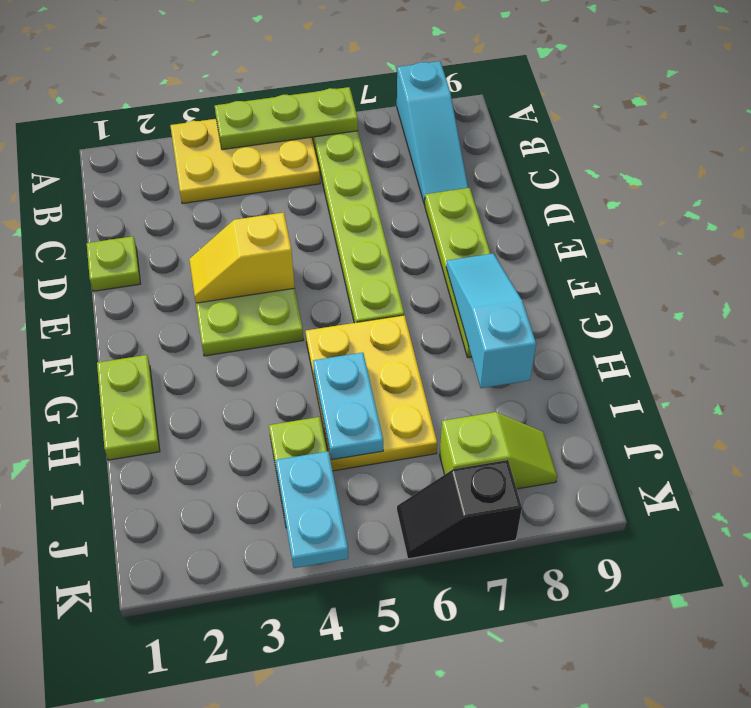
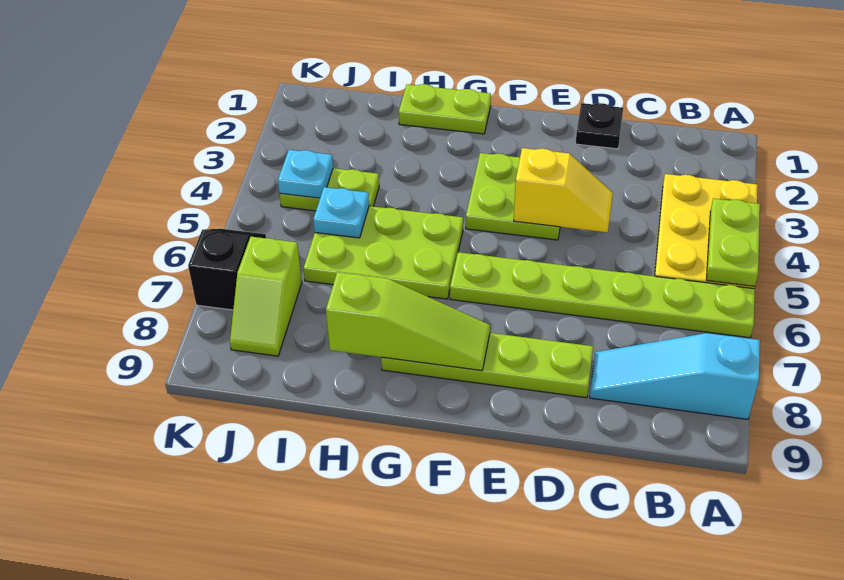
lime 1x3 plate [215,87,358,150] -> lime 1x2 plate [706,198,760,286]
lime 1x1 plate [87,236,140,291] -> black 1x1 plate [576,103,623,149]
yellow 1x2 slope [189,213,295,303] -> yellow 1x2 slope turned to [514,148,613,232]
cyan 1x3 slope [446,254,536,388] -> lime 1x3 slope [326,272,490,371]
yellow 2x3 plate [306,315,437,471] -> lime 2x3 plate [303,206,463,299]
cyan 1x2 plate [313,353,383,460] -> cyan 1x1 plate [313,187,369,238]
cyan 1x2 plate [276,451,348,568] -> cyan 1x1 plate [278,150,333,198]

